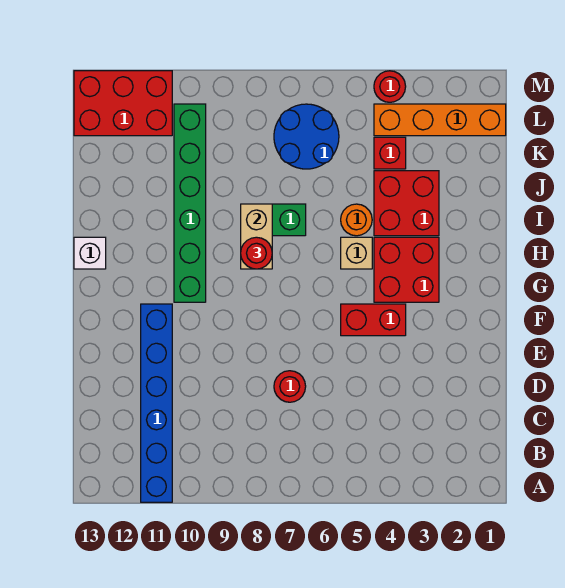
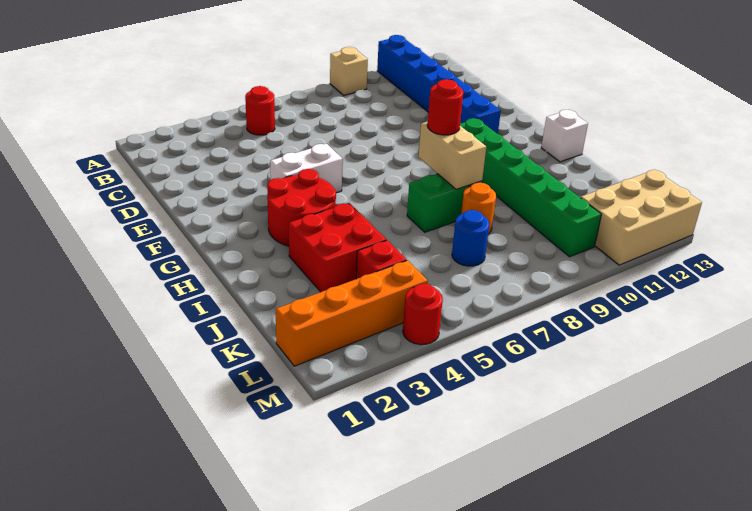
red 1x1 round brick [274,371,306,402] -> red 1x1 round brick moved to [245,86,275,135]
red 1x2 brick [341,304,406,336] -> white 1x2 brick [270,144,343,193]
red 2x2 brick [374,237,439,302] -> red 2x2 round brick [267,169,336,246]
tan 1x1 brick [341,237,372,269] -> tan 1x1 brick moved to [330,47,368,95]
orange 1x1 round brick [341,204,372,236] -> orange 1x1 round brick moved to [461,183,496,234]
blue 2x2 round brick [274,104,339,169] -> blue 1x1 round brick [452,210,489,266]
red 2x3 brick [74,71,172,136] -> tan 2x3 brick [581,170,702,265]

